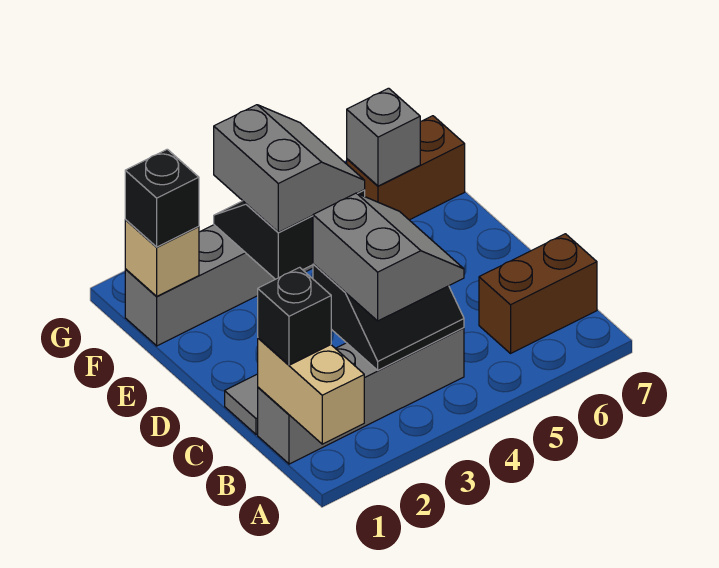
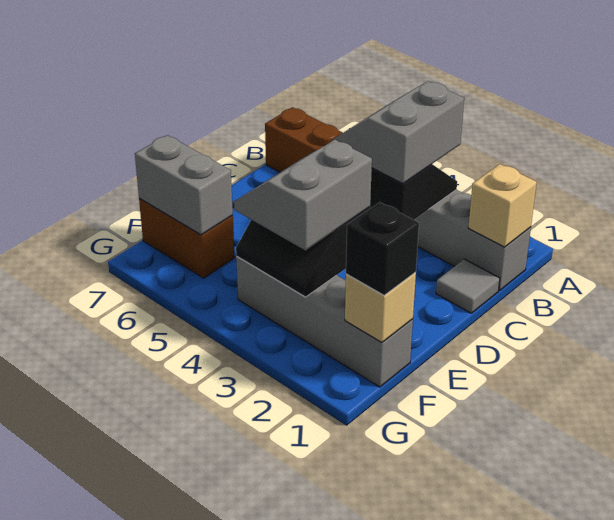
tan 1x2 brick [258,338,364,444] -> tan 1x1 brick [468,164,537,247]
black 1x1 brick [258,267,331,365] -> none
grey 1x1 brick [347,88,420,186] -> grey 1x2 brick [135,135,233,235]

